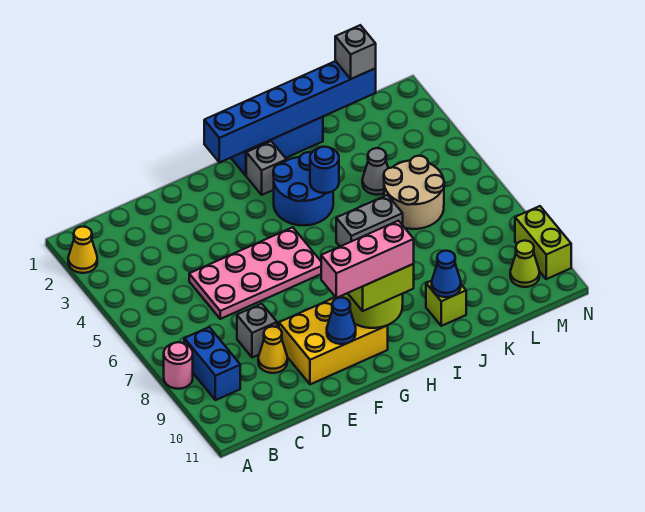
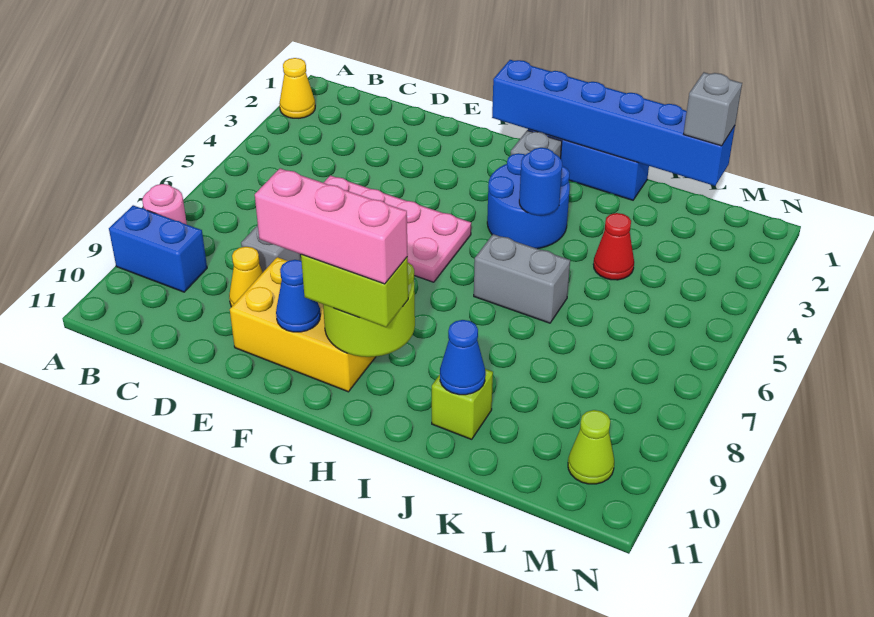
blue 1x2 brick [184,327,240,400] -> blue 1x2 brick turned to [109,205,207,292]
grey 1x1 cone [362,148,388,195] -> red 1x1 cone [593,213,634,280]
tan 2x2 round brick [384,156,444,229] -> none
lime 1x2 brick [515,206,571,279] -> none

